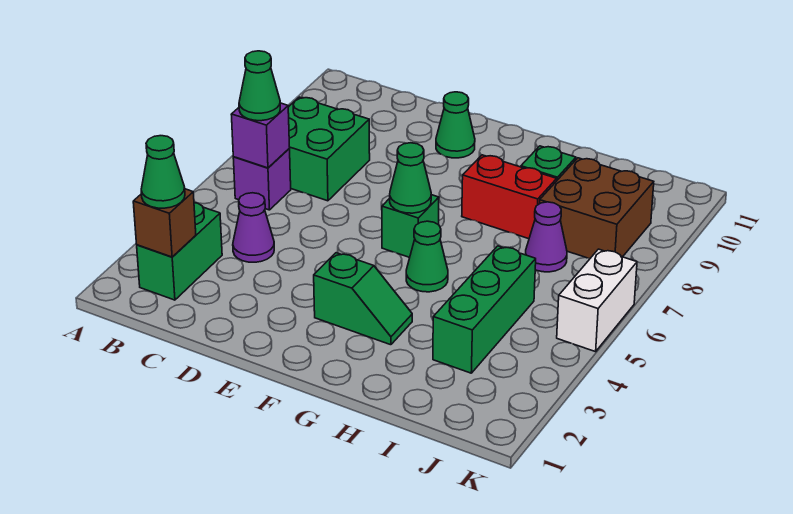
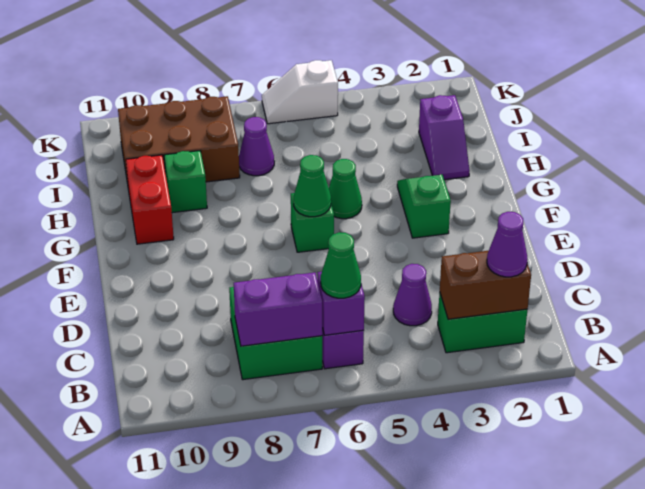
brown 1x1 brick [133,189,196,257] -> brown 1x2 brick [440,251,531,319]
green 1x1 cone [141,136,185,208] -> purple 1x1 cone [487,212,528,277]
none -> purple 1x2 brick [234,272,322,346]
green 1x1 cone [436,92,475,158] -> none
red 1x2 brick [462,155,557,239] -> red 1x2 brick moved to [126,155,174,244]
none -> purple 1x2 slope [419,95,469,180]
green 1x3 brick [433,246,536,373] -> none
brown 2x2 brick [540,158,654,258] -> brown 2x3 brick [118,96,240,184]
white 1x2 brick [557,249,637,352] -> white 1x2 slope [262,60,338,124]

